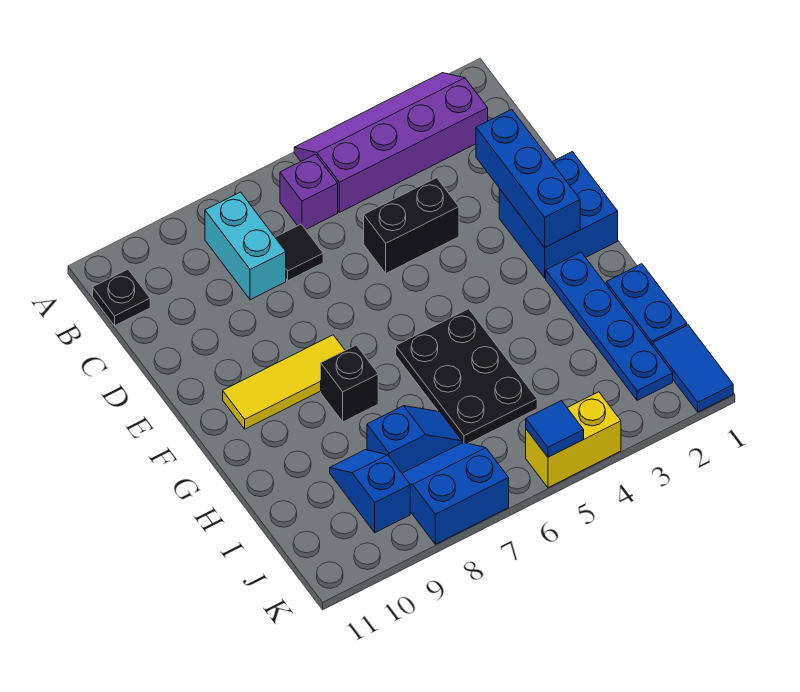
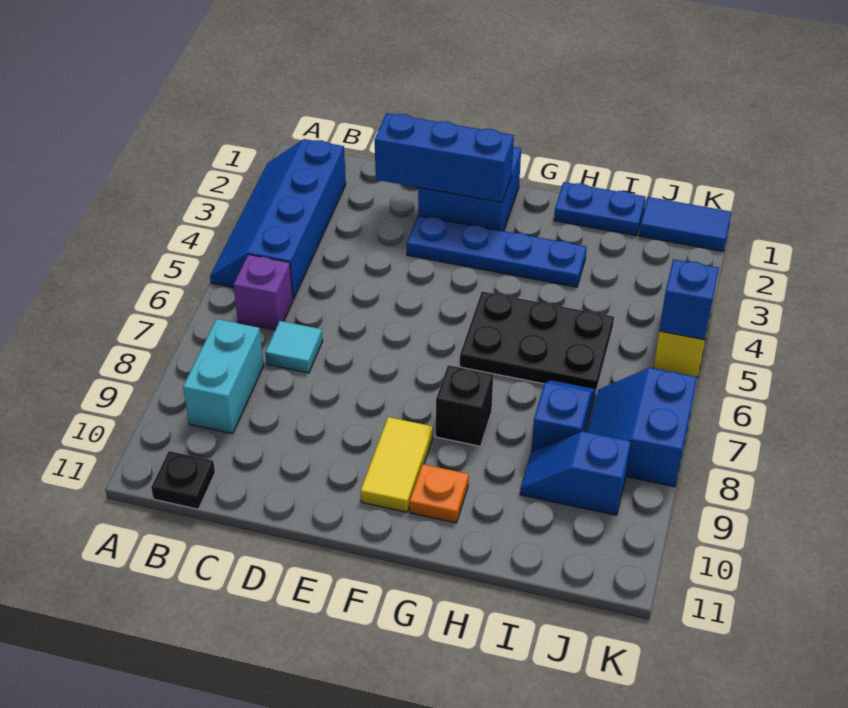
purple 2x4 slope [294,73,488,212] -> blue 2x4 slope [210,139,346,299]
cyan 1x2 brick [205,192,286,300] -> cyan 1x2 brick turned to [183,319,264,434]
black 1x1 tile [275,224,323,281] -> cyan 1x1 tile [265,321,323,373]
black 1x2 brick [364,178,459,273] -> none
yellow 1x3 tile [223,335,345,429] -> yellow 1x2 tile [361,417,433,512]
blue 1x4 plate [546,252,673,400] -> blue 1x4 plate moved to [407,215,587,287]
none -> orange 1x1 plate [410,464,469,523]
blue 1x1 tile [526,401,584,457] -> blue 1x1 brick [659,259,719,340]

